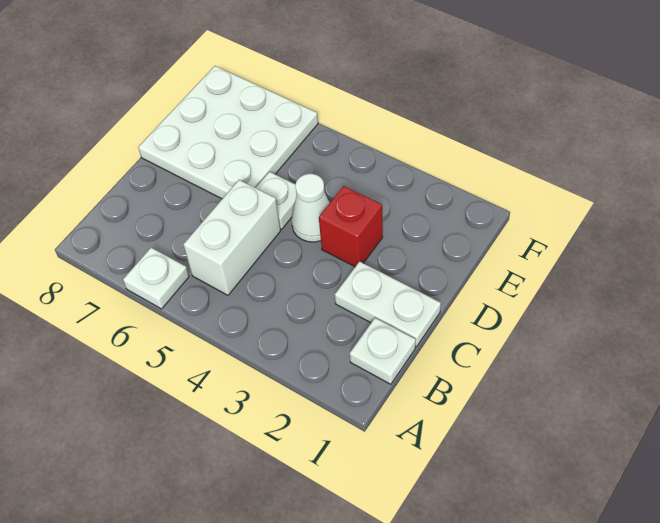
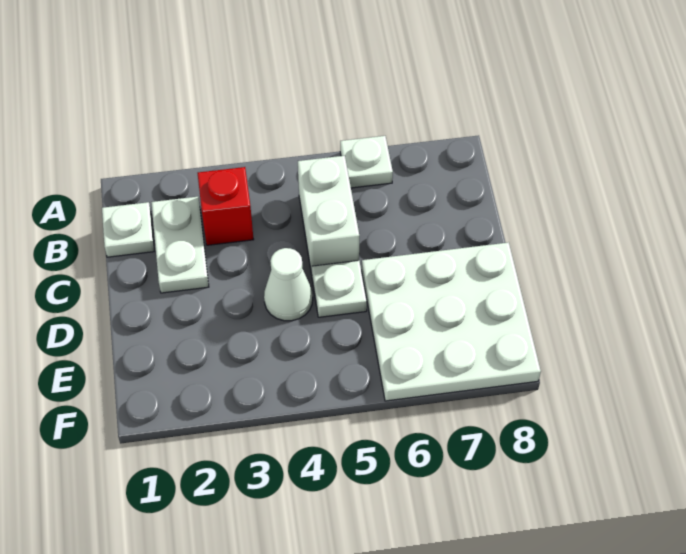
white 1x2 plate [335,261,441,347] -> white 1x2 plate turned to [151,197,209,293]
red 1x1 brick [319,186,383,267] -> red 1x1 brick moved to [198,167,254,245]

